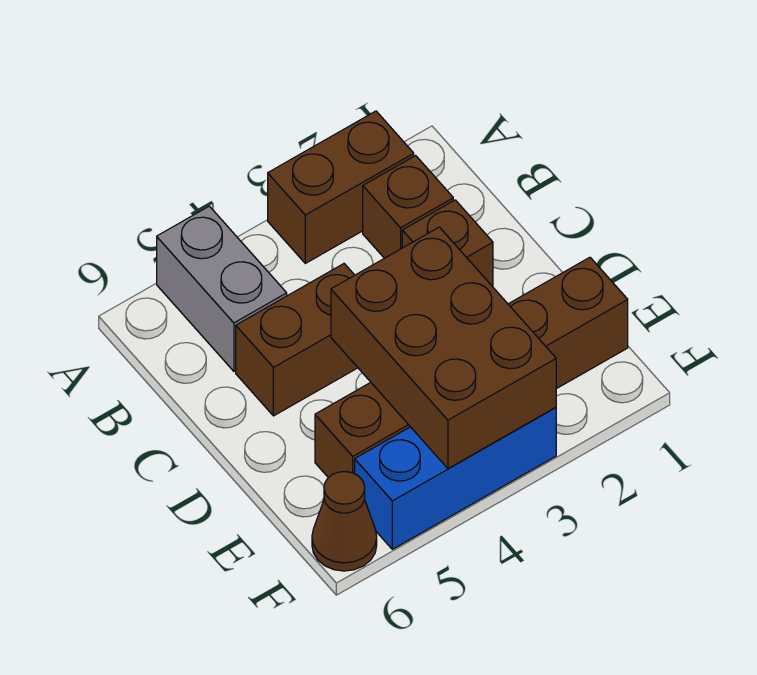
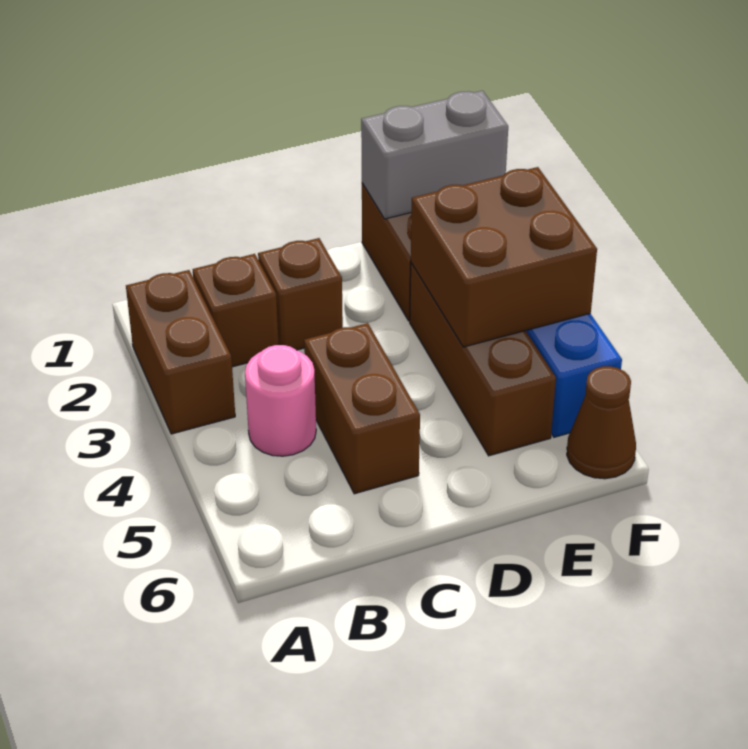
grey 1x2 brick [157,206,287,371] -> grey 1x2 brick moved to [361,91,508,219]
none -> pink 1x1 round brick [245,345,316,456]
brown 2x3 brick [331,227,556,468] -> brown 2x2 brick [411,167,597,347]

